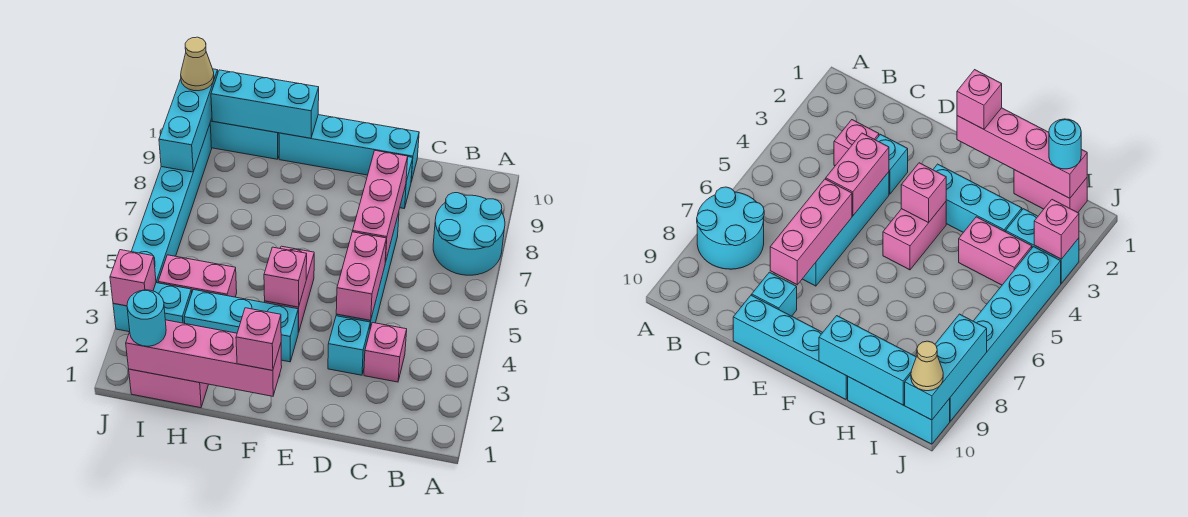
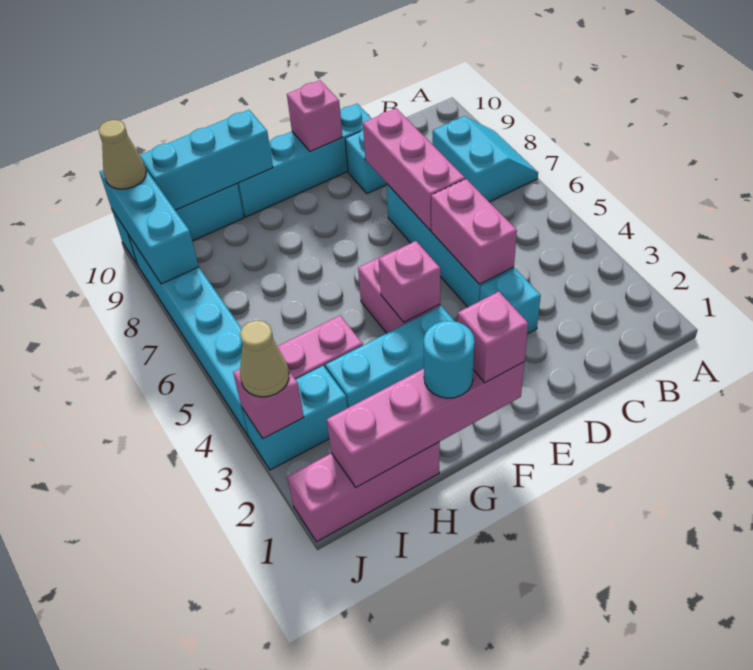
cyan 2x2 round brick [433,193,505,275] -> cyan 2x2 slope [433,116,538,202]
pink 1x1 brick [364,323,407,382] -> pink 1x1 brick moved to [287,80,342,152]
pink 1x2 brick [129,369,209,408] -> pink 1x3 brick [288,442,440,542]
cyan 1x1 round brick [127,290,166,346] -> cyan 1x1 round brick moved to [424,321,475,398]
none -> tan 1x1 cone [240,320,289,397]

